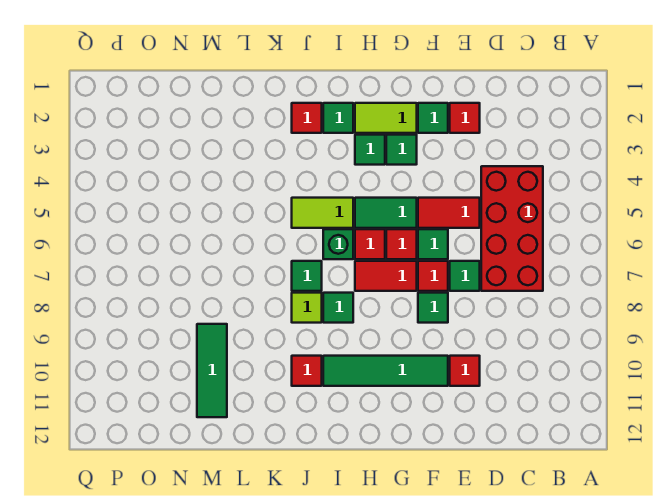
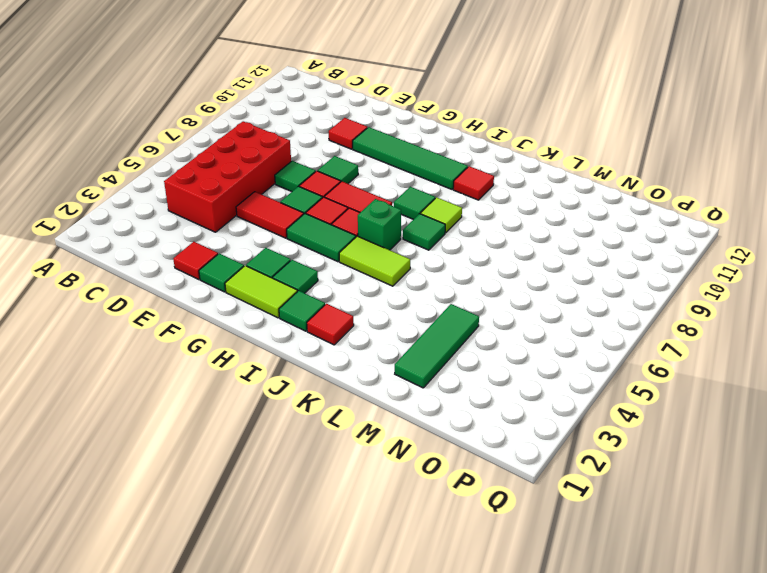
green 1x3 tile [197,324,227,417] -> green 1x3 tile moved to [395,304,479,388]

